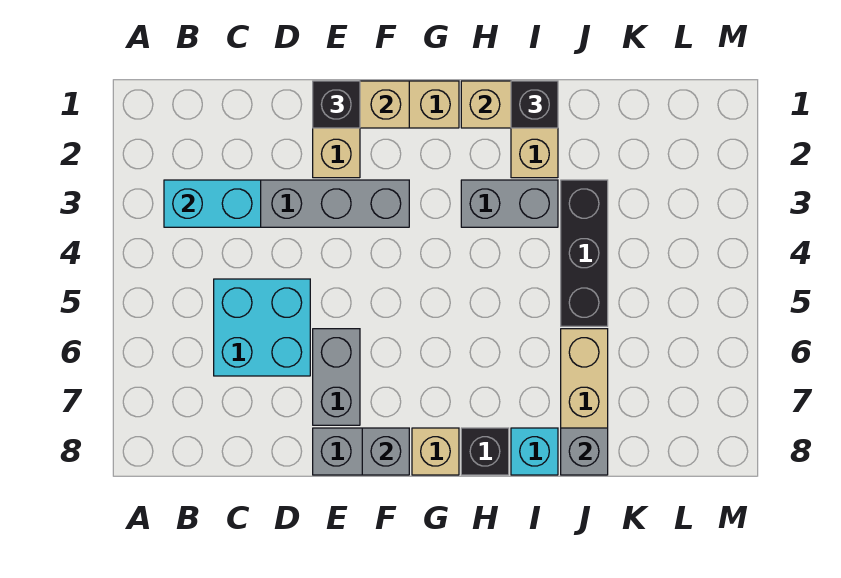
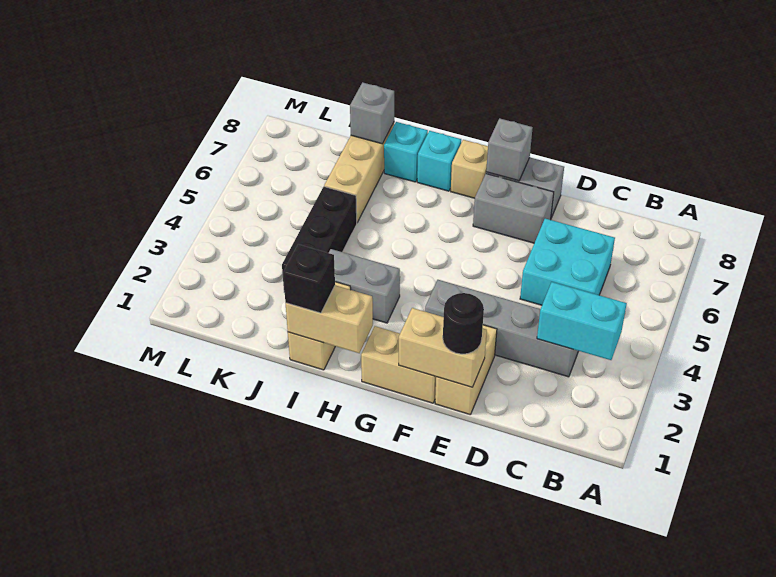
black 1x1 brick [313,81,360,128] -> black 1x1 round brick [443,293,484,354]
grey 1x2 brick [313,329,360,425] -> grey 1x2 brick turned to [473,174,554,243]
black 1x1 brick [461,428,509,475] -> cyan 1x1 brick [417,131,461,191]

